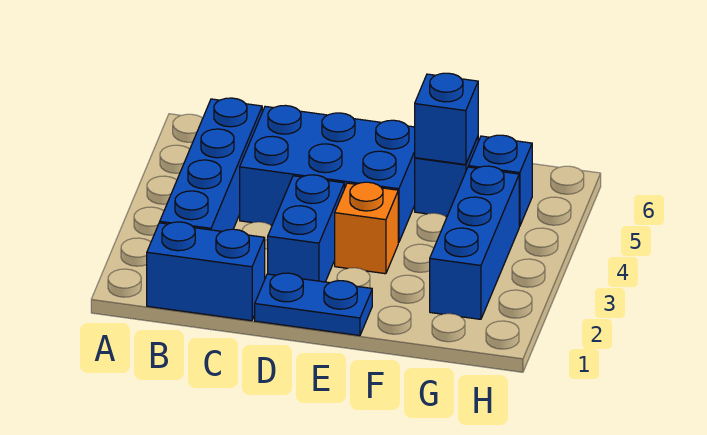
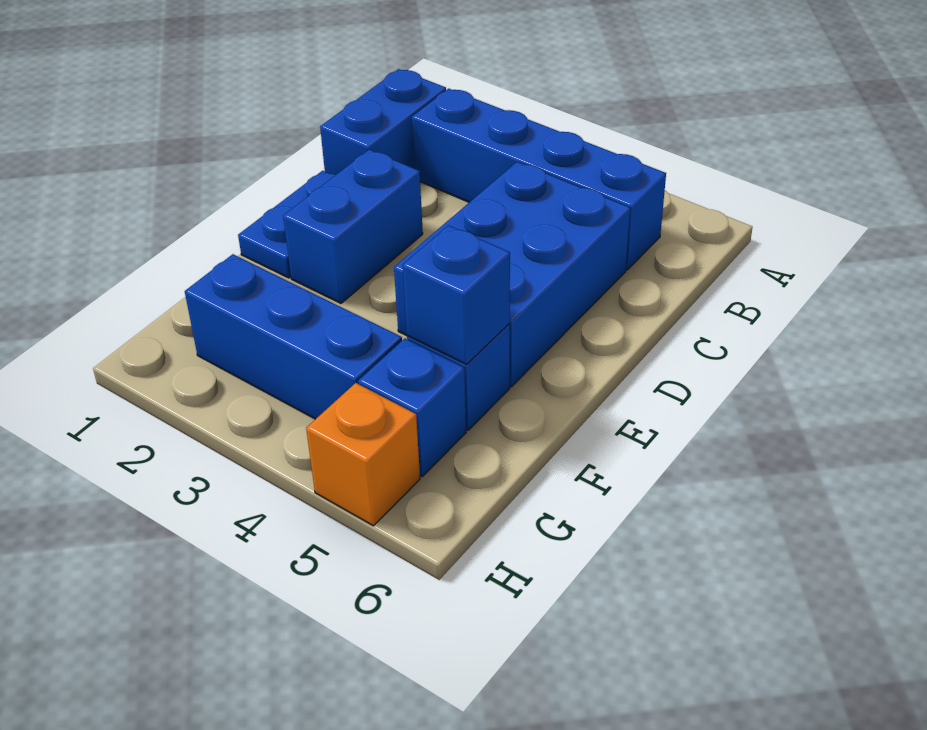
blue 1x2 brick [268,175,344,282] -> blue 1x2 brick turned to [283,150,423,303]
orange 1x1 brick [335,182,398,274] -> orange 1x1 brick moved to [306,383,420,526]

